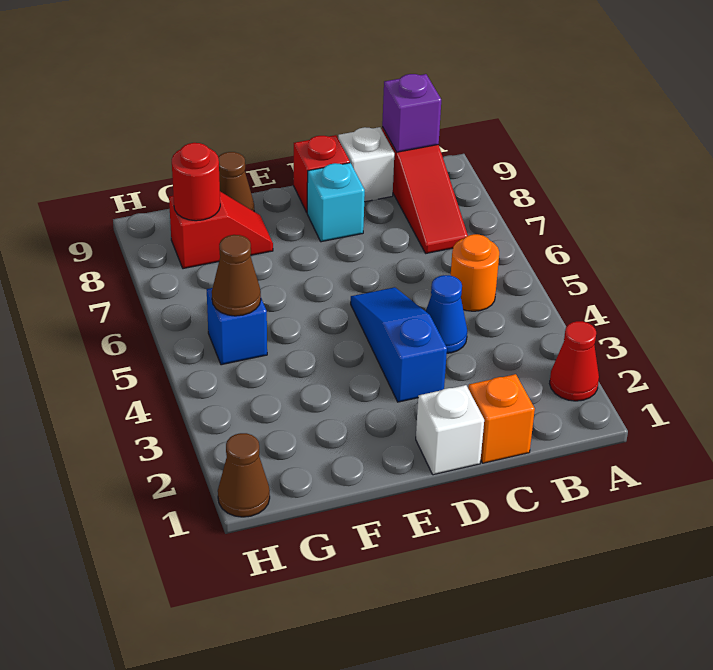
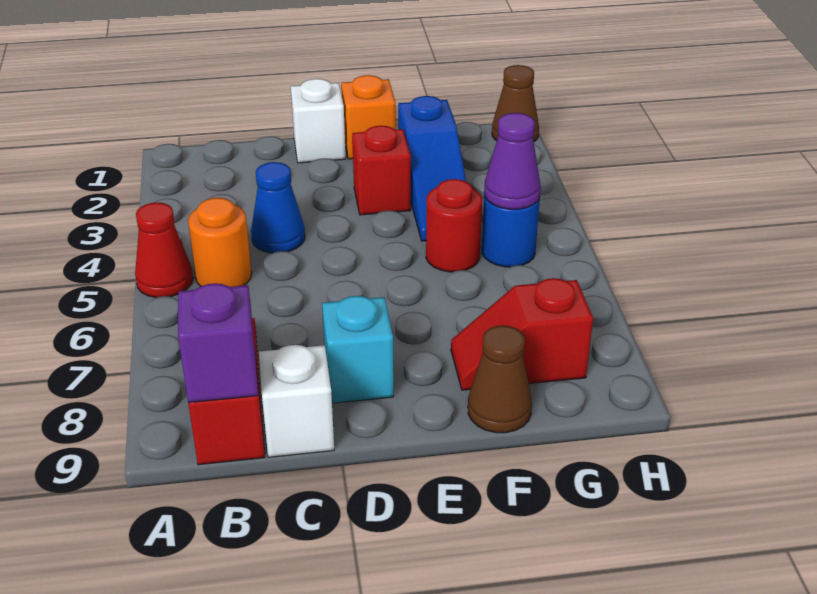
red 1x1 cone [550,321,599,401] -> red 1x1 cone moved to [135,203,193,298]
orange 1x1 brick [468,374,535,463] -> orange 1x1 brick moved to [341,75,396,159]
blue 1x3 slope [351,287,447,402] -> blue 1x3 slope moved to [398,96,466,241]
red 1x1 brick [294,135,350,212] -> red 1x1 brick moved to [352,126,411,215]
blue 1x1 brick [207,288,267,365] -> blue 1x1 round brick [482,195,540,267]
brown 1x1 cone [212,235,261,316] -> purple 1x1 cone [484,113,541,209]
red 1x1 round brick [172,143,220,221] -> red 1x1 round brick moved to [426,179,482,272]

